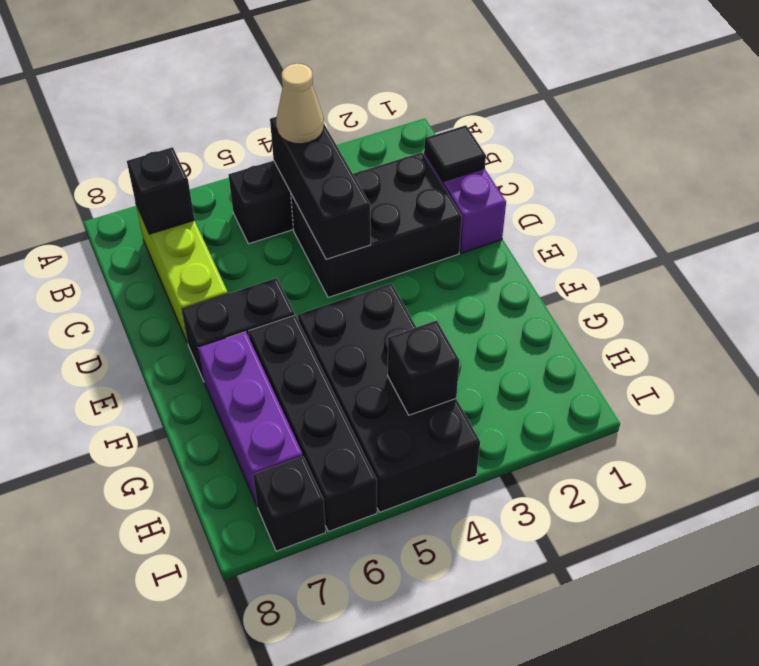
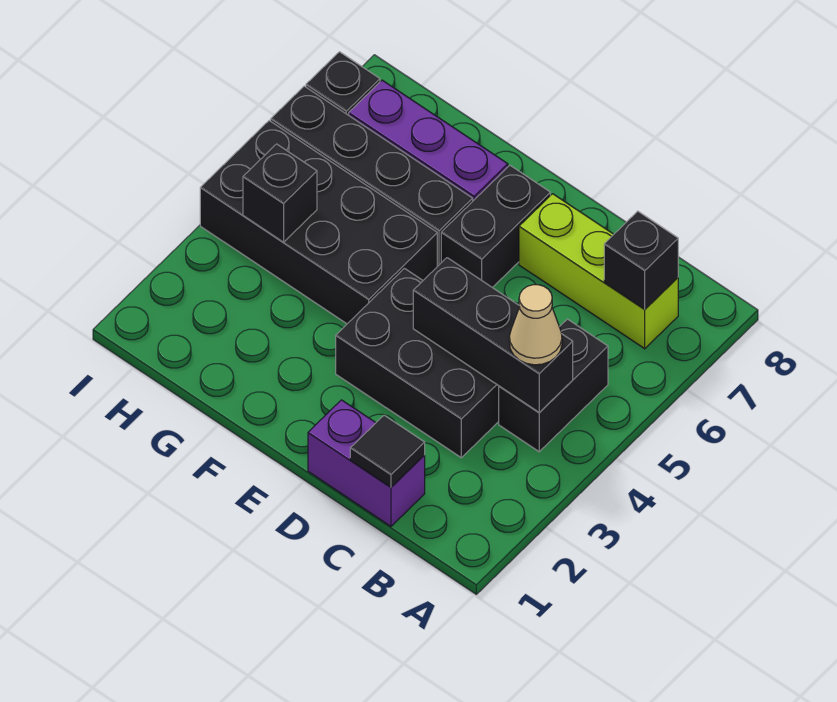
black 2x3 brick [291,152,462,297] -> black 2x3 brick turned to [336,268,499,458]

